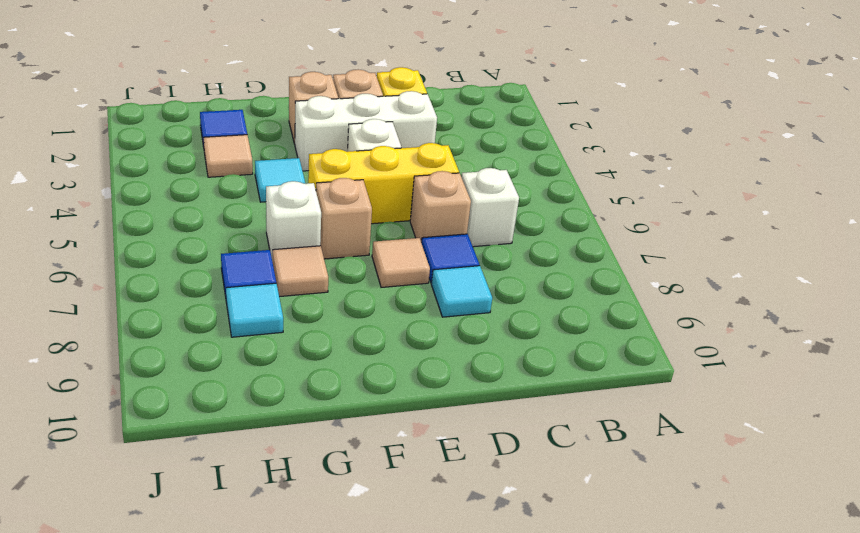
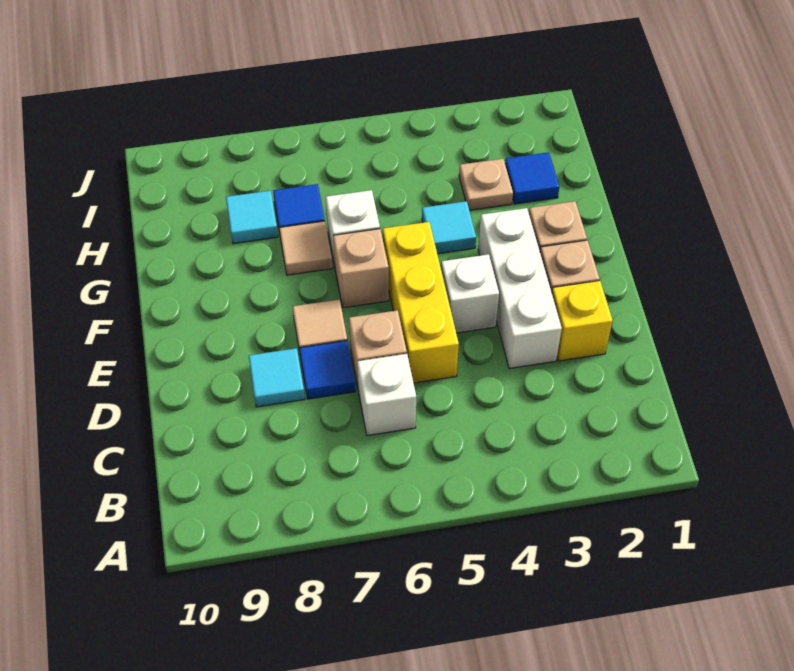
tan 1x1 tile [204,135,253,177] -> tan 1x1 plate [459,159,513,210]

